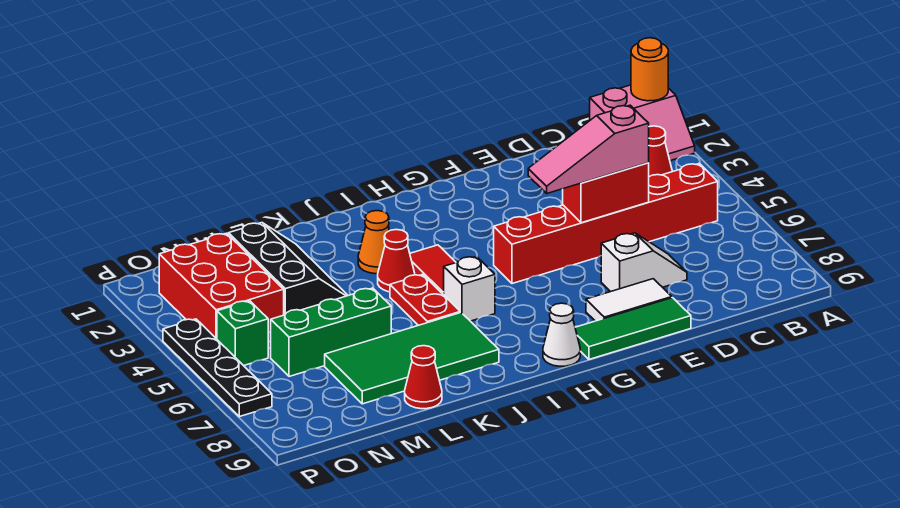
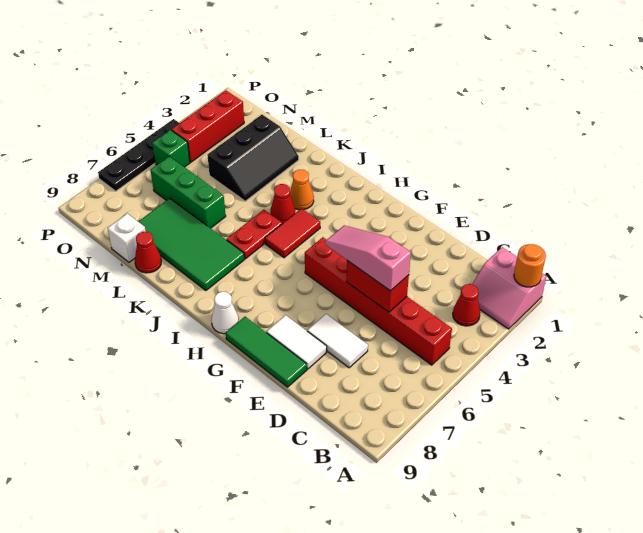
white 1x2 slope [601,233,687,292] -> white 1x2 tile [307,314,368,368]
white 1x1 brick [444,256,495,321] -> white 1x1 brick moved to [108,214,146,262]
red 2x3 brick [159,233,284,339] -> red 1x3 brick [171,91,244,162]

